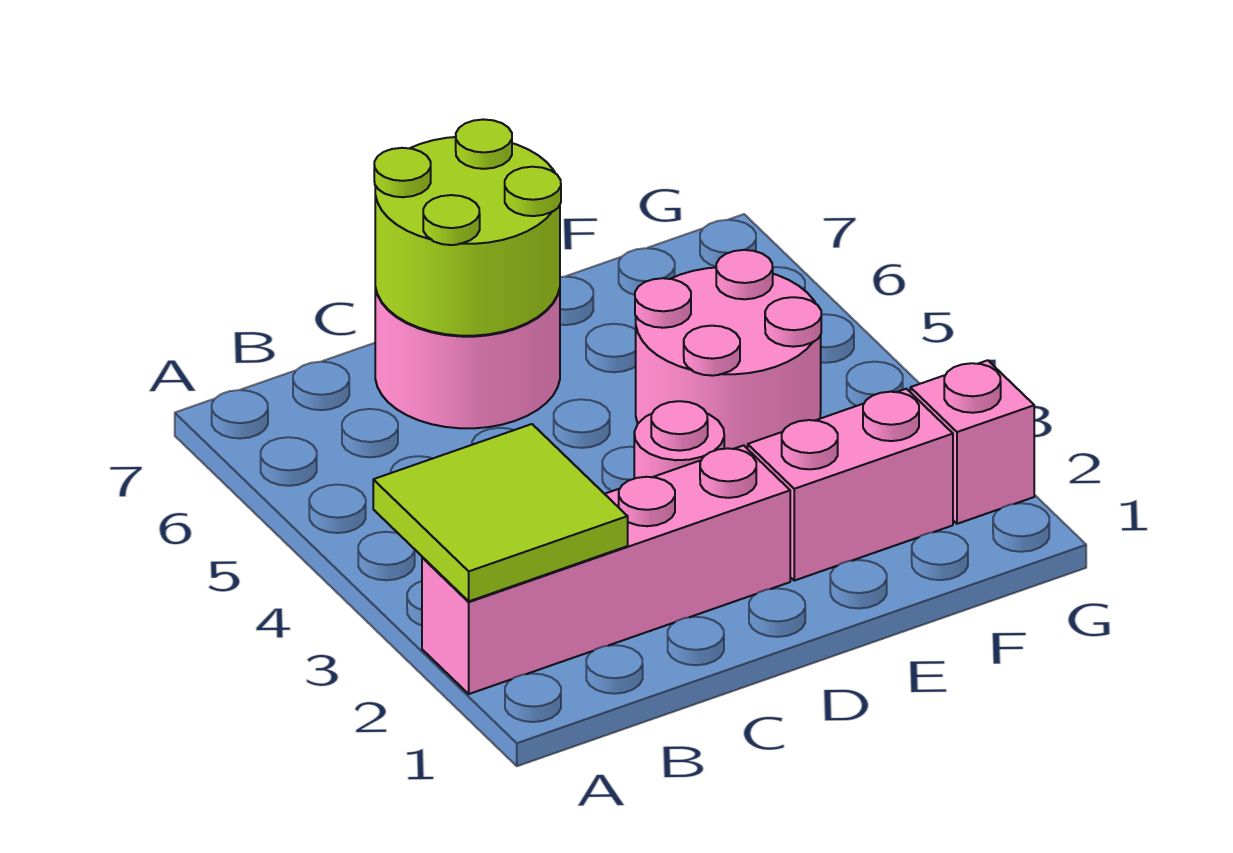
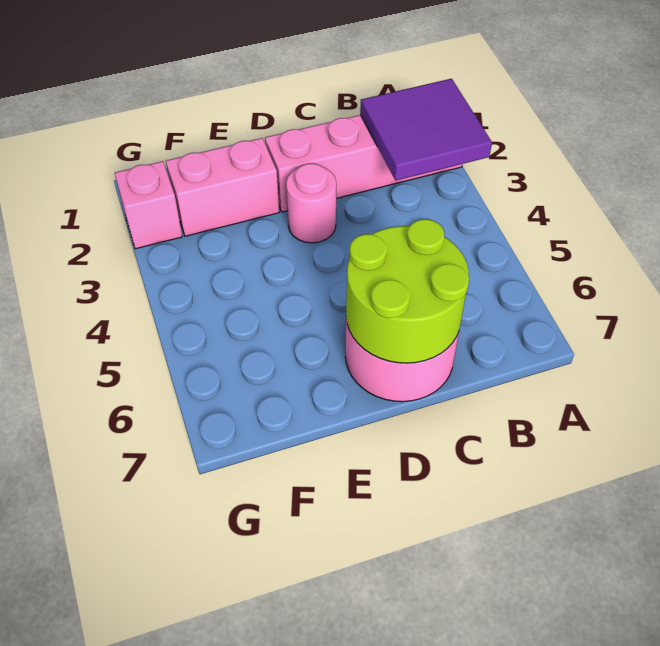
lime 2x2 tile [373,424,628,601] -> purple 2x2 tile [360,79,492,181]
pink 2x2 round brick [635,250,821,449] -> none

